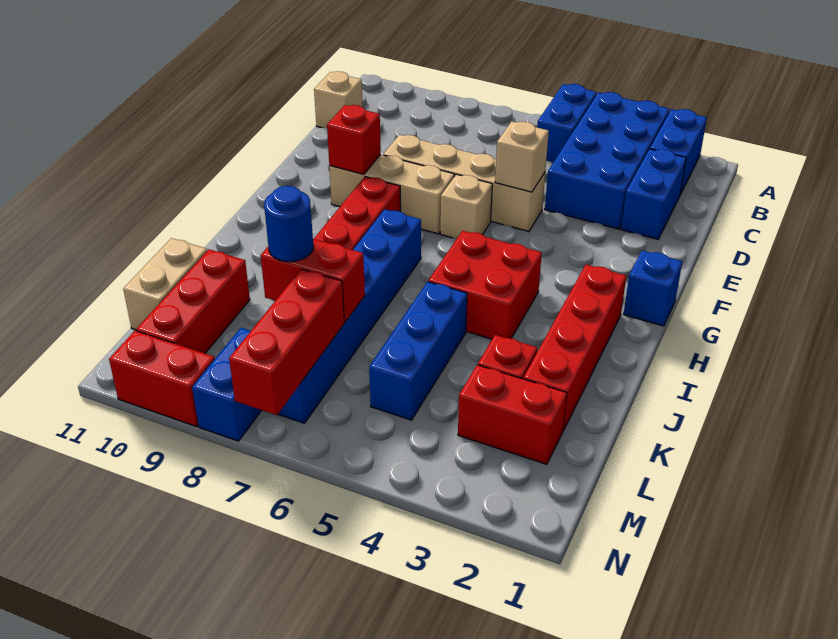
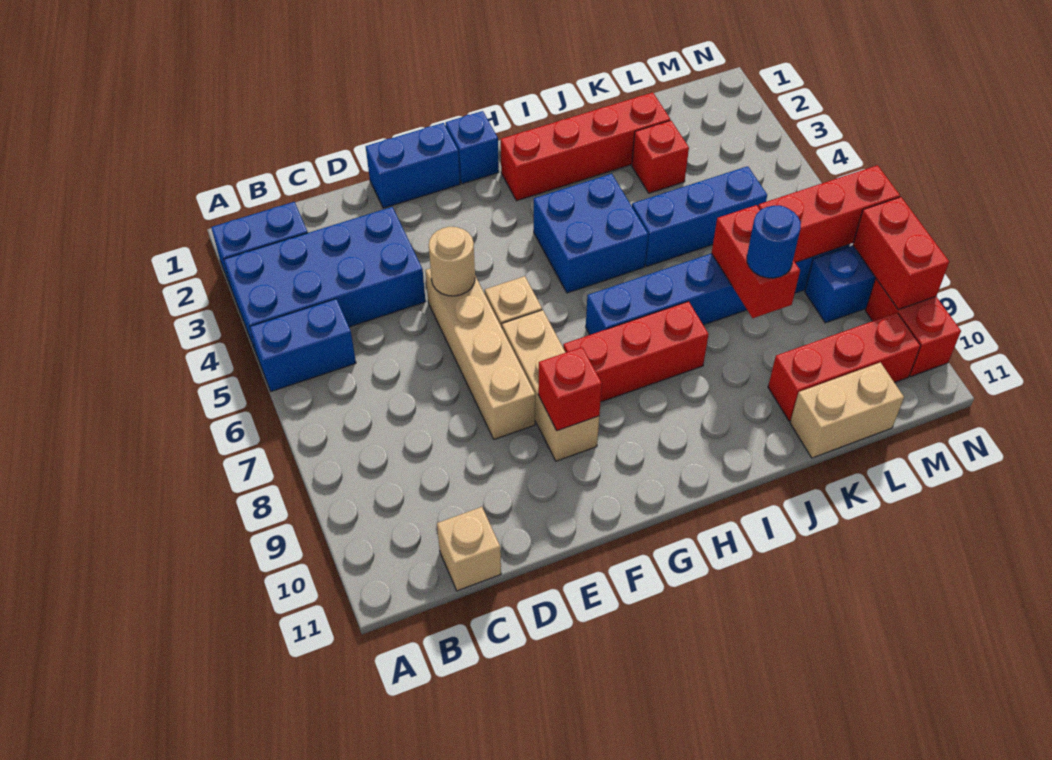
blue 1x2 brick [621,149,686,239] -> blue 1x2 brick moved to [366,123,460,208]
tan 1x1 brick [495,122,549,192] -> tan 1x1 round brick [429,227,475,296]
red 2x2 brick [428,231,542,339] -> blue 2x2 brick [534,174,648,293]
red 1x2 brick [458,365,567,464] -> red 1x2 brick moved to [853,197,949,310]

